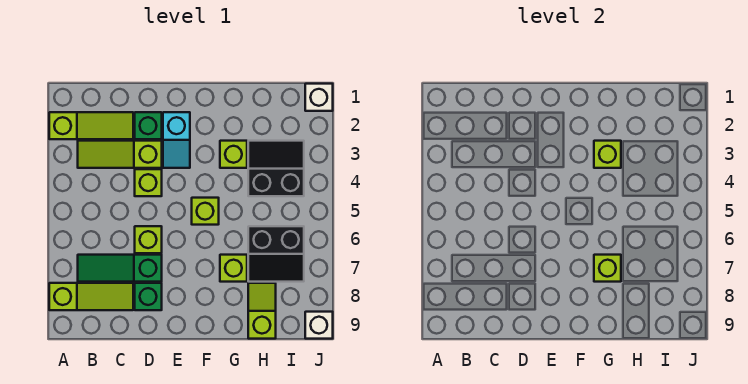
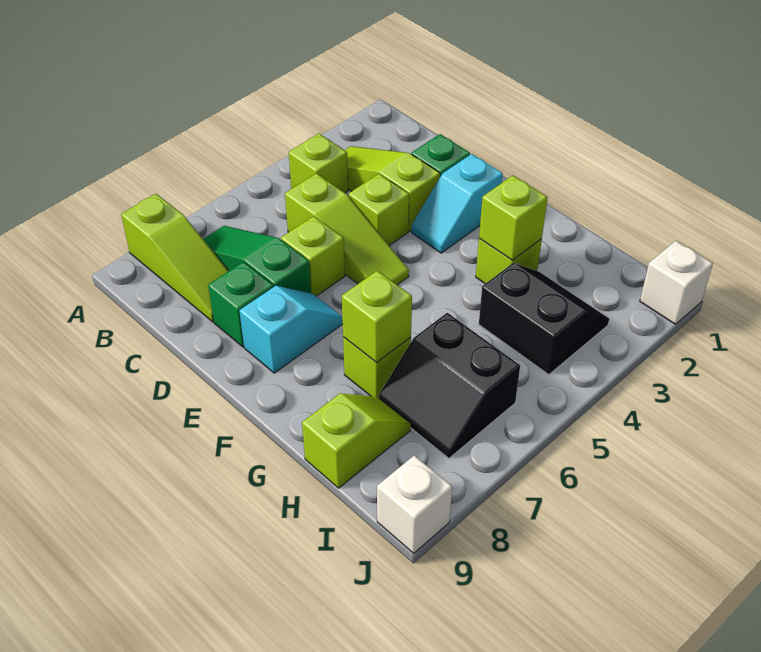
lime 1x3 slope [49,112,133,139] -> lime 1x3 slope moved to [285,173,409,285]
none -> cyan 1x2 slope [239,286,343,373]
lime 1x1 brick [192,198,219,225] -> lime 1x1 brick moved to [289,134,348,193]

